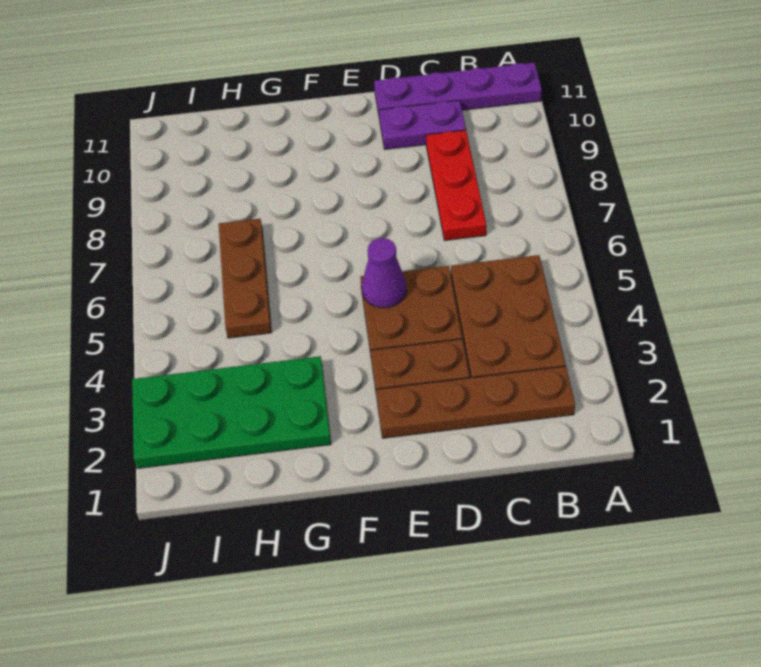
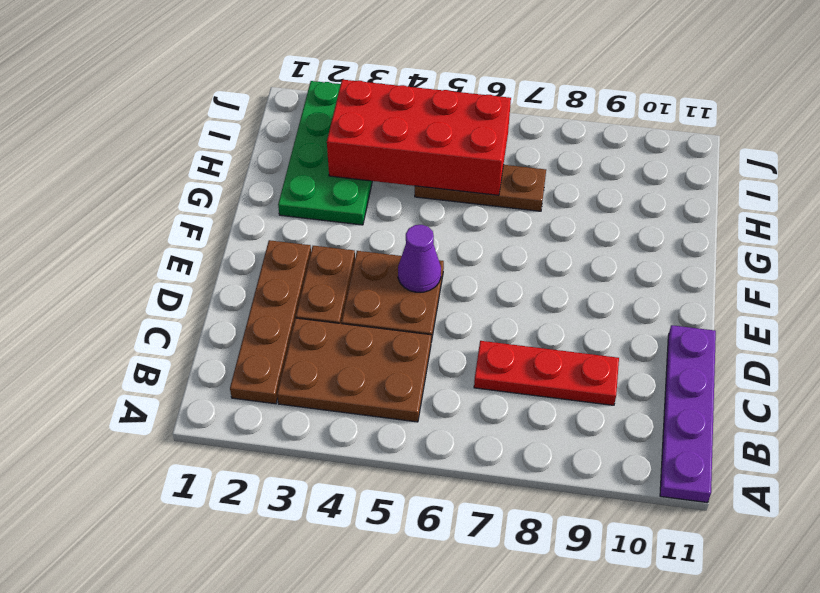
purple 1x2 plate [379,100,466,149] -> none
none -> red 2x4 brick [327,80,511,195]

